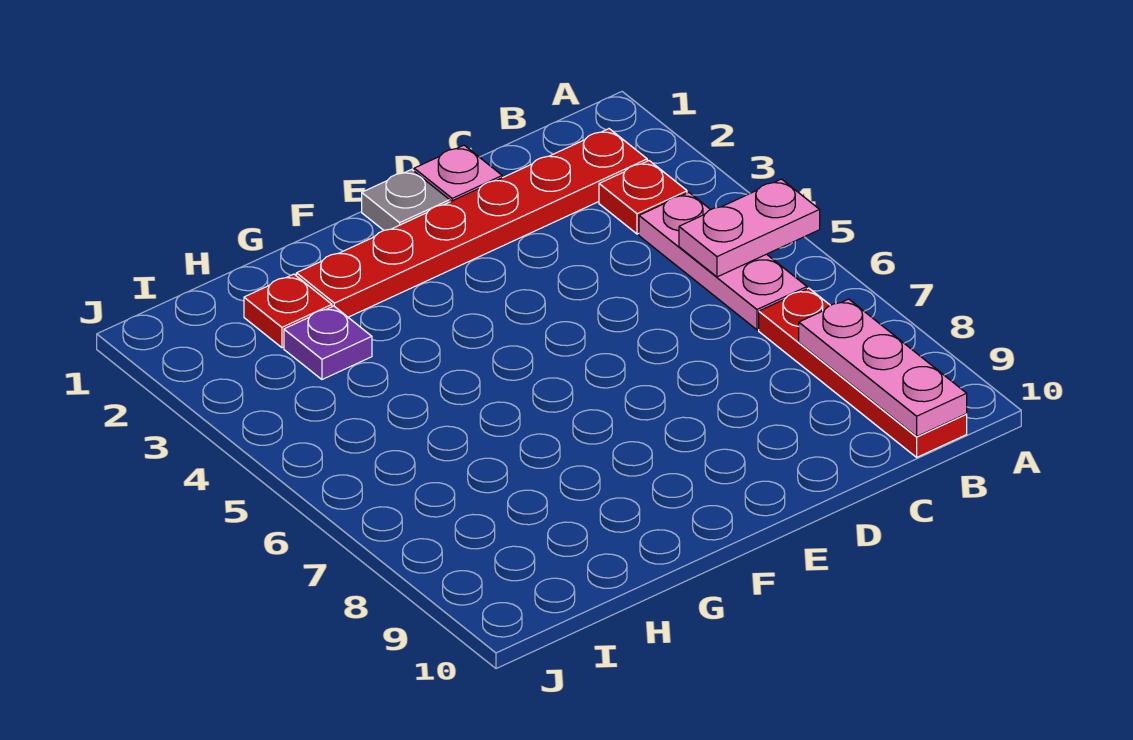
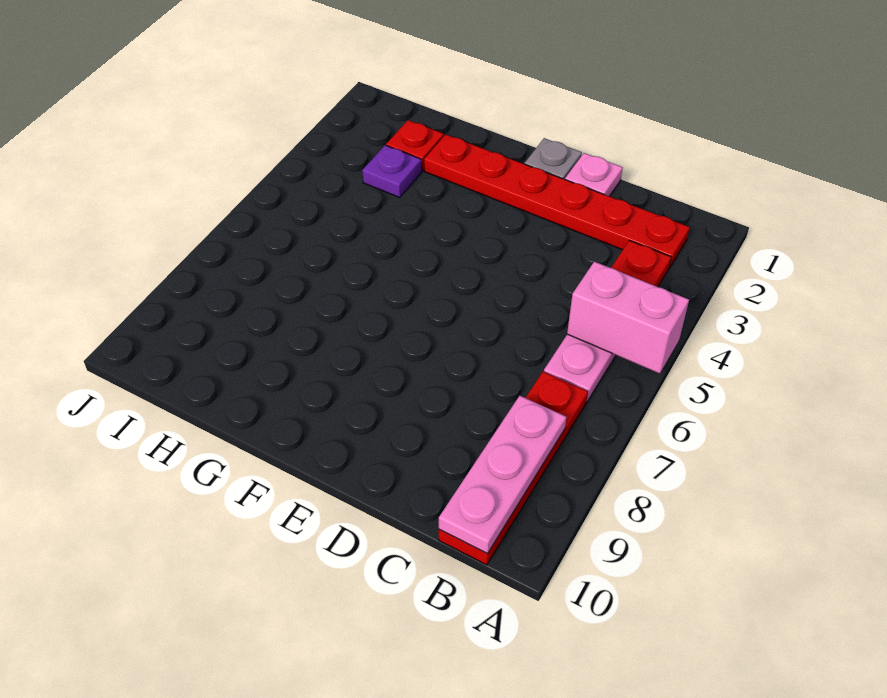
pink 1x2 plate [679,179,820,277] -> pink 1x2 brick [567,262,689,374]

